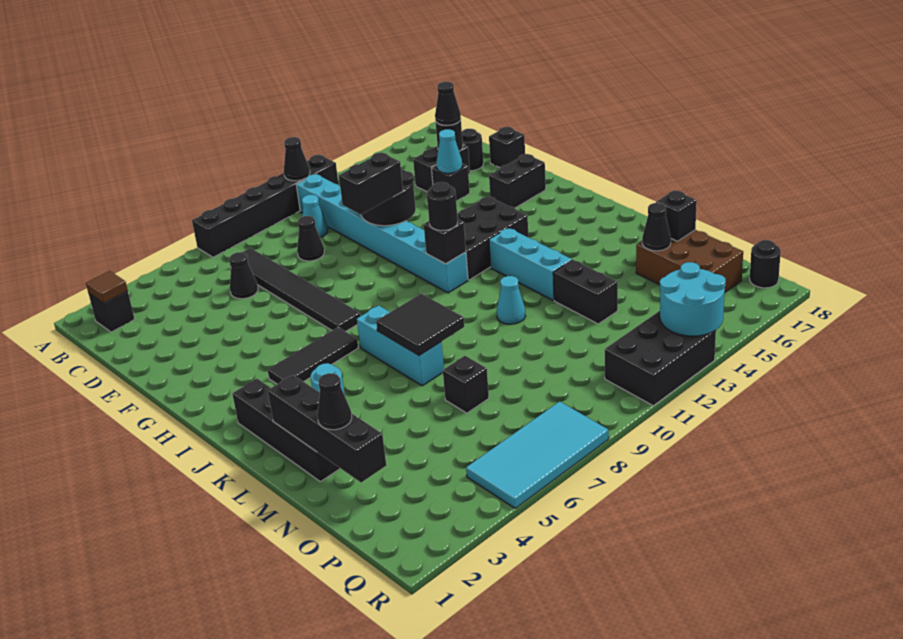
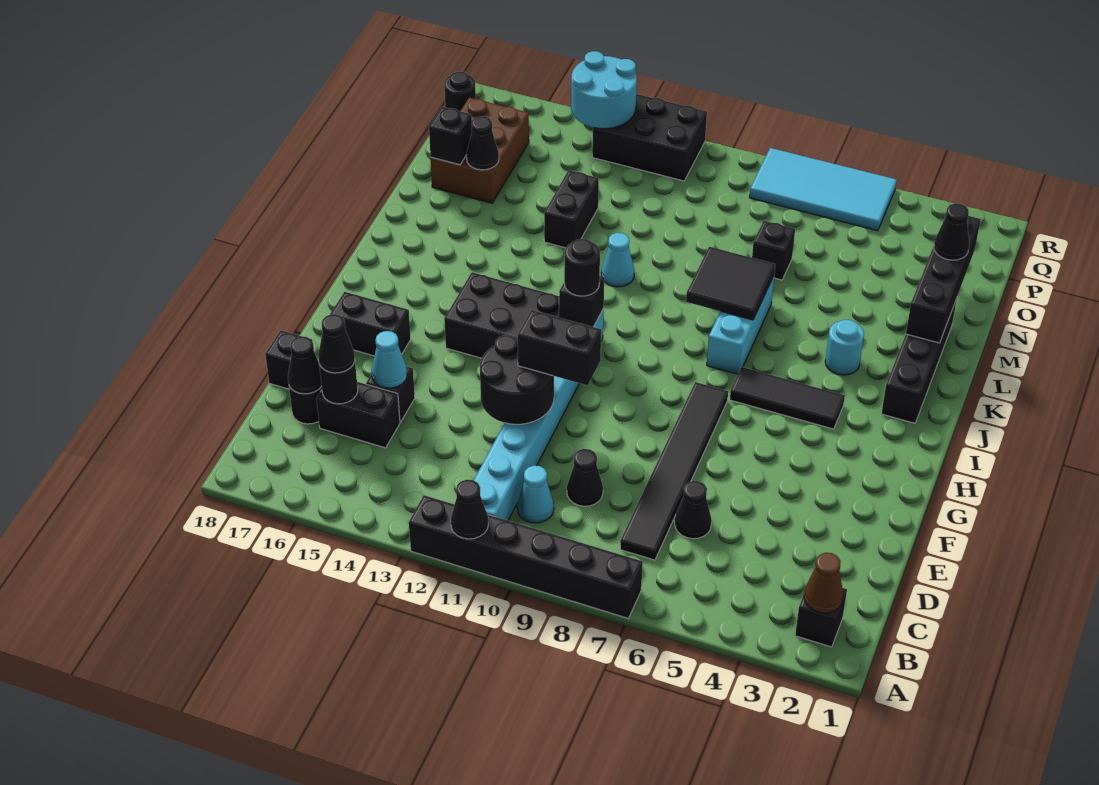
brown 1x1 tile [86,271,128,303] -> brown 1x1 cone [804,553,843,613]
none -> black 1x1 cone [288,337,322,394]
cyan 1x3 brick [489,228,572,300] -> none

